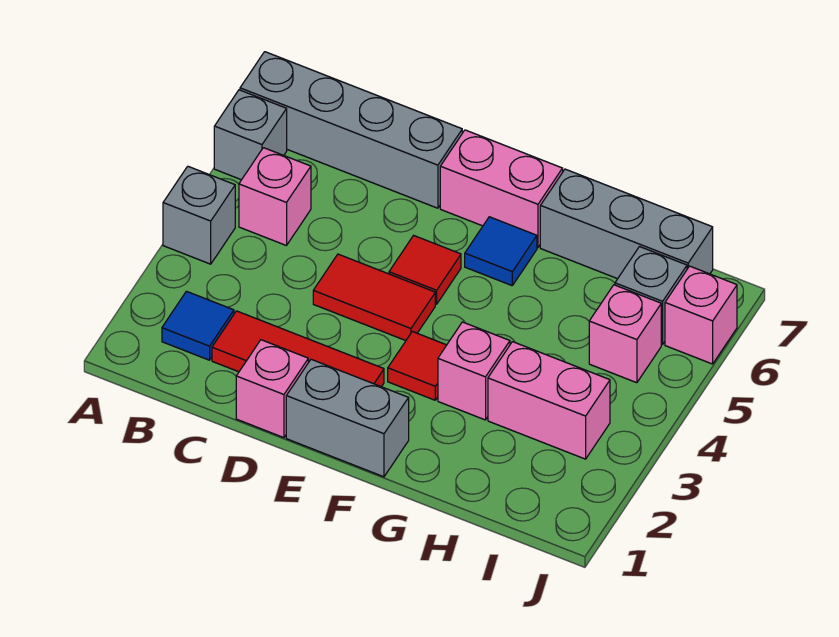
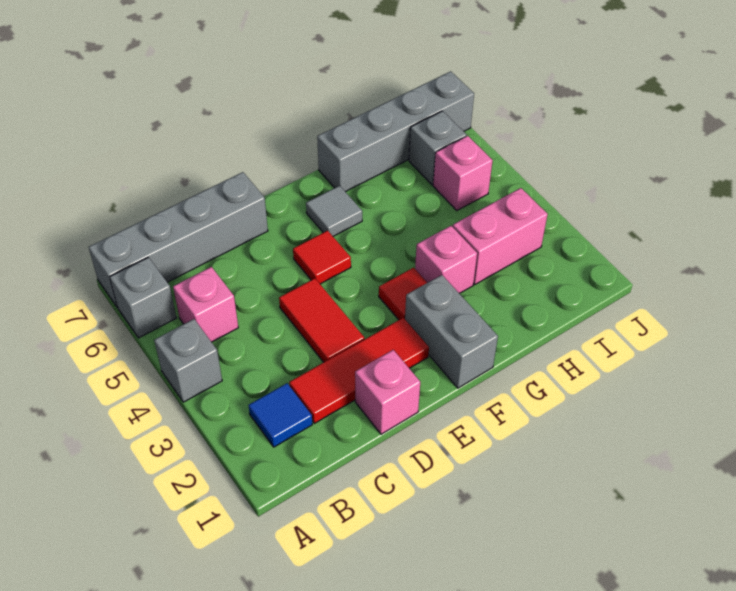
red 1x2 tile [313,254,435,341] -> red 1x2 tile turned to [279,278,364,362]
grey 1x2 brick [286,359,409,477] -> grey 1x2 brick turned to [405,275,498,388]
pink 1x2 brick [440,130,563,247] -> none
blue 1x1 tile [465,217,537,285] -> grey 1x1 tile [306,186,362,236]
grey 1x3 brick [540,169,713,279] -> grey 1x4 brick [317,71,474,192]
pink 1x1 brick [665,266,737,364] -> none

